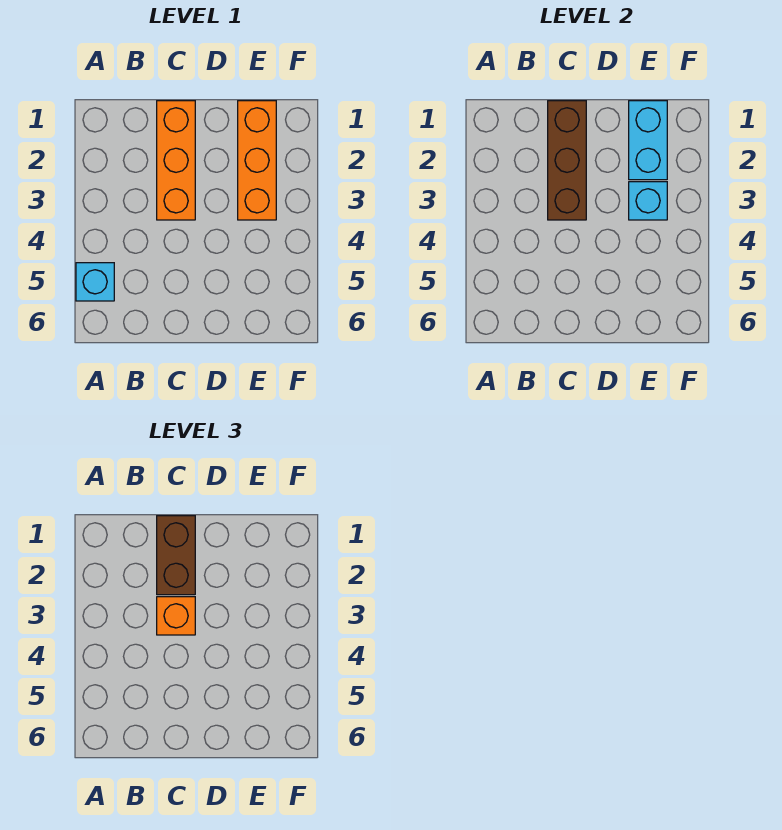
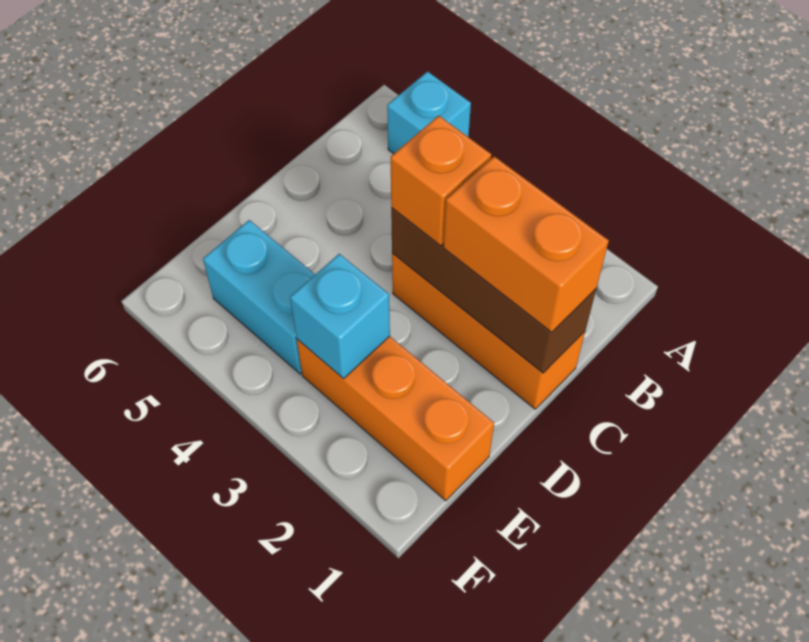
brown 1x2 brick [157,516,195,595] -> orange 1x2 brick [444,156,609,332]
cyan 1x2 brick [629,101,667,180] -> cyan 1x2 brick moved to [203,220,315,374]

